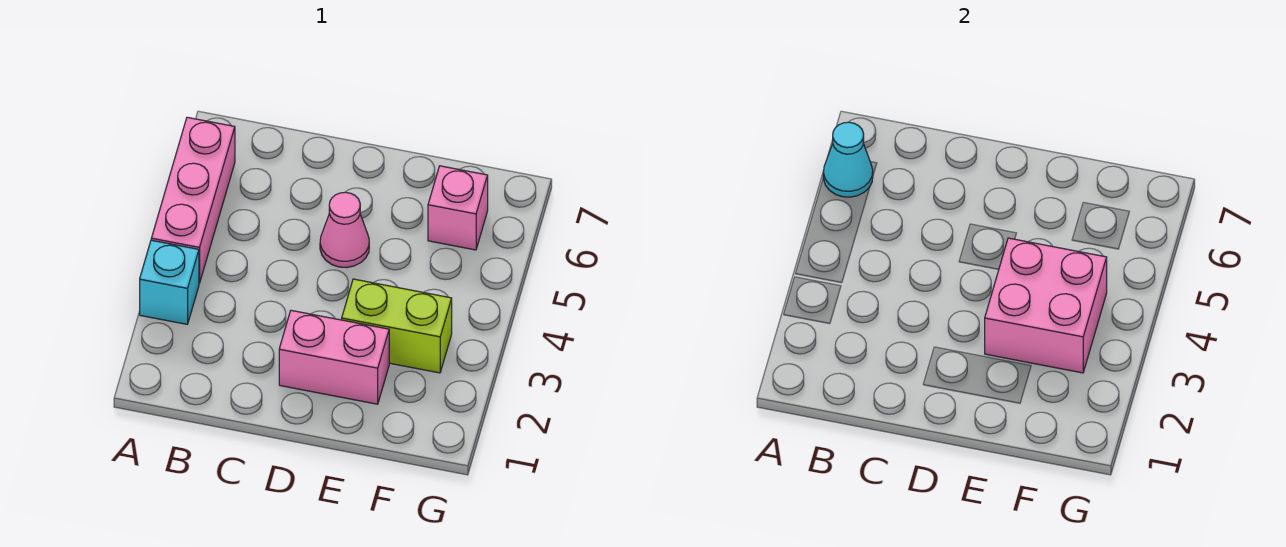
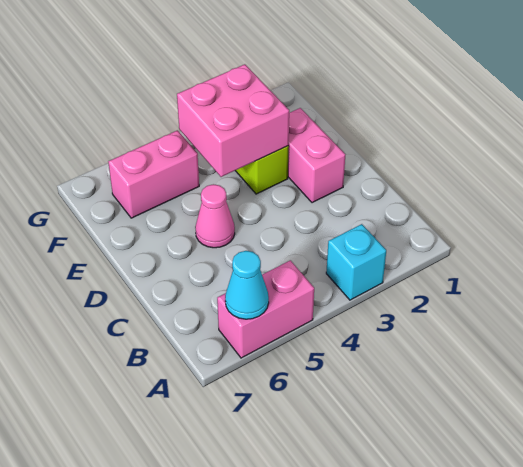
pink 1x3 brick [151,117,235,283] -> pink 1x2 brick [217,260,314,358]
pink 1x1 brick [428,166,488,250] -> pink 1x2 brick [108,130,199,218]

